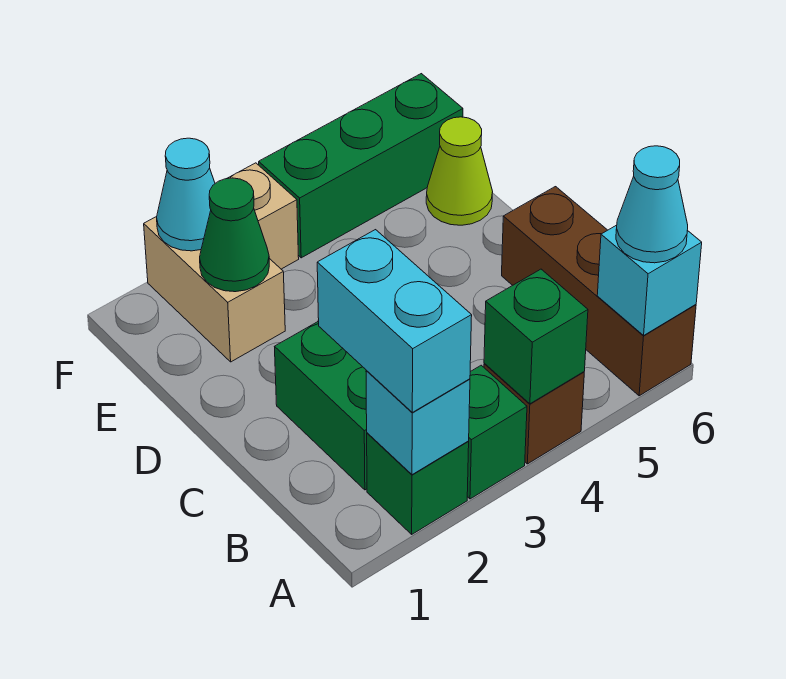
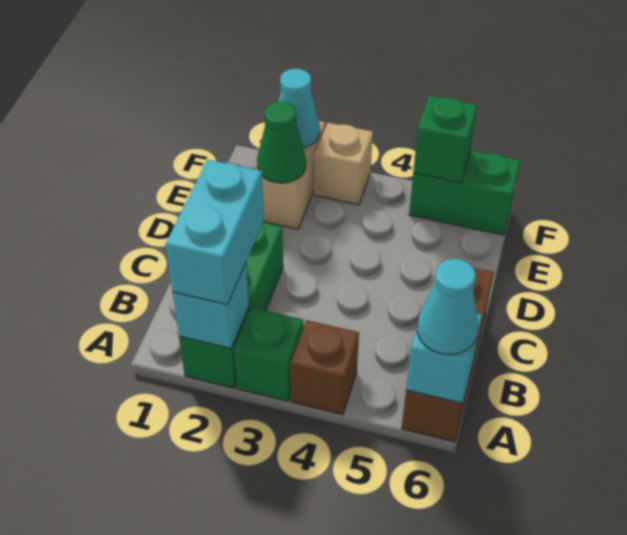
green 1x1 brick [484,269,588,404] -> green 1x1 brick moved to [413,96,477,183]
lime 1x1 cone [426,117,493,225] -> none
green 1x3 brick [259,74,463,258] -> green 1x2 brick [409,151,520,235]

